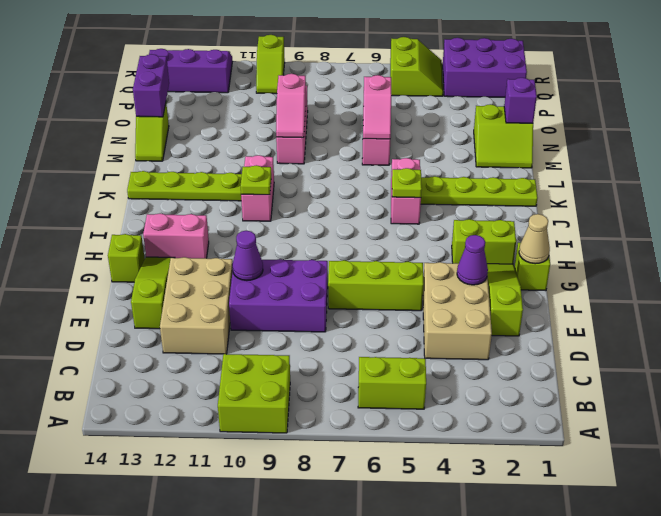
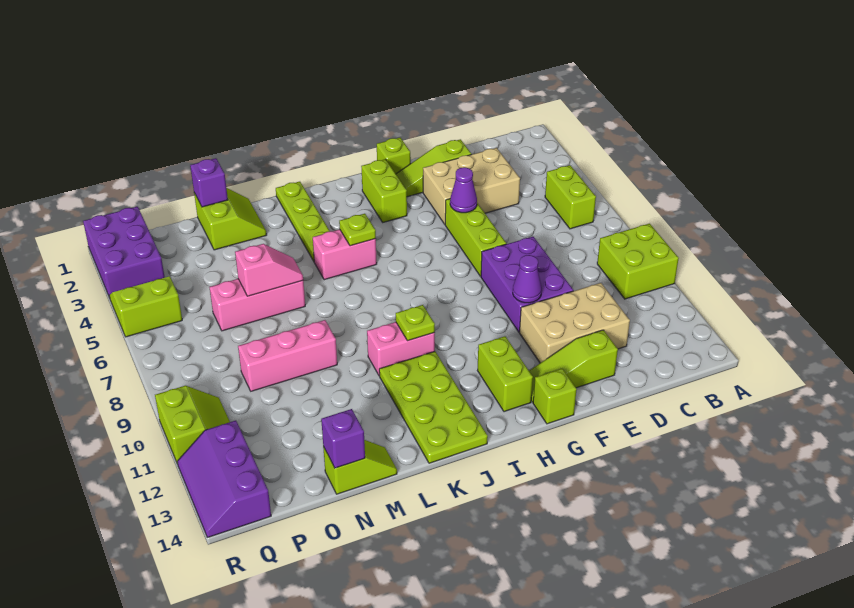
purple 1x1 cone [457,235,488,285] -> purple 1x1 cone moved to [450,167,477,213]
tan 1x1 cone [519,214,550,264] -> none
pink 1x2 brick [143,213,209,258] -> lime 1x2 brick [478,336,533,412]
lime 1x4 plate [127,171,242,201] -> lime 2x4 plate [379,351,488,463]
pink 1x2 slope [276,74,306,138] -> none
purple 1x2 brick [133,54,169,117] -> purple 1x1 brick [321,409,365,468]
lime 1x2 slope [256,35,285,94] -> lime 2x2 slope [155,386,230,464]

